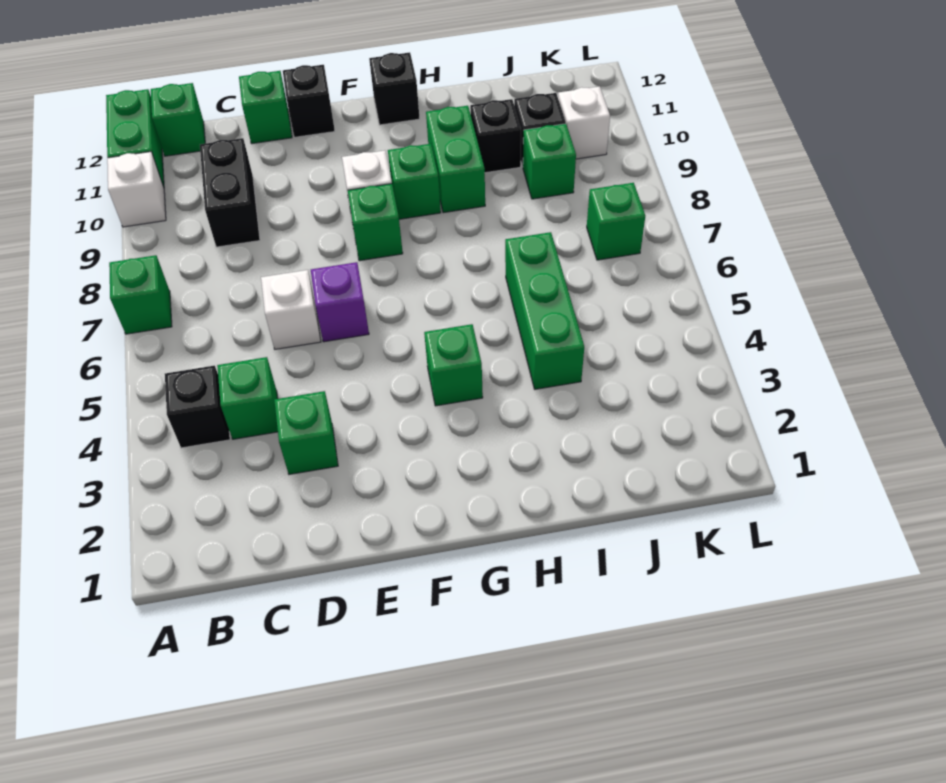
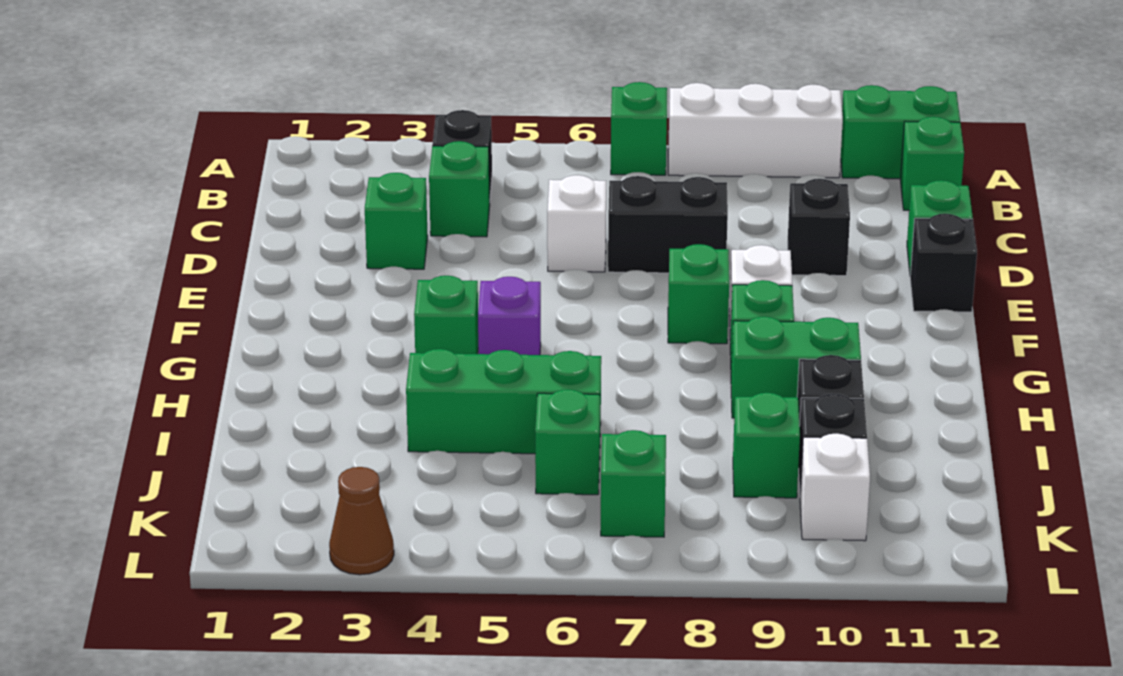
white 1x1 brick [107,152,166,227] -> white 1x3 brick [668,83,843,178]
black 1x2 brick [200,138,260,247] -> black 1x2 brick moved to [608,176,728,273]
purple 1x1 brick [311,262,369,342] -> purple 1x1 brick moved to [478,277,541,355]
black 1x1 brick [369,52,420,125] -> black 1x1 brick moved to [788,179,850,276]
none -> green 1x1 brick [535,389,600,495]
none -> brown 1x1 cone [329,467,394,575]

